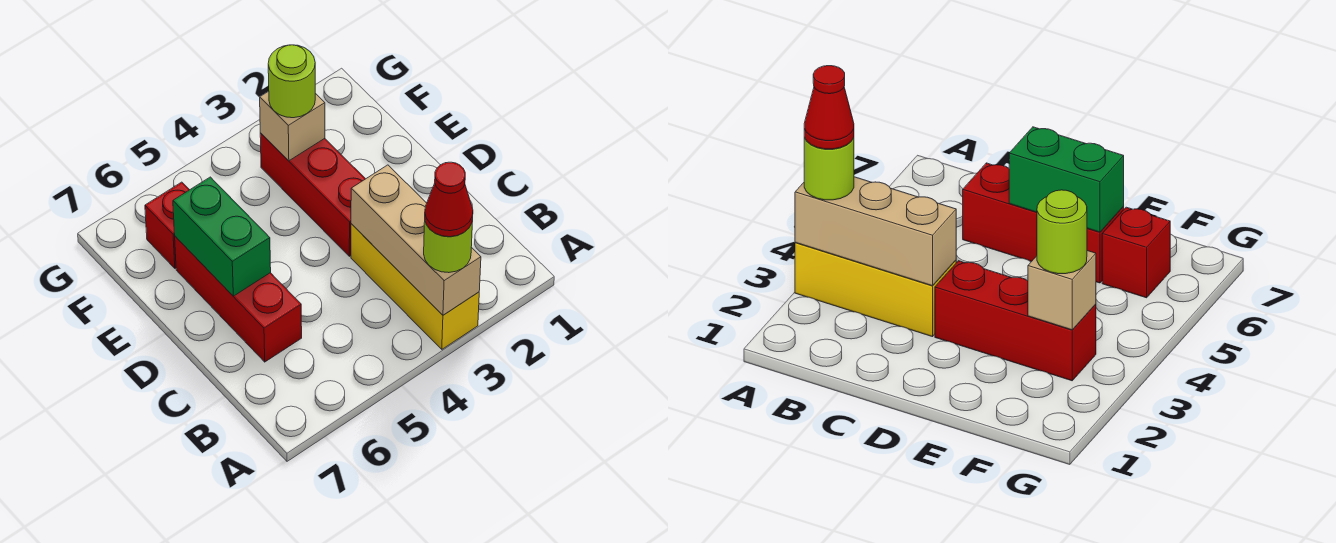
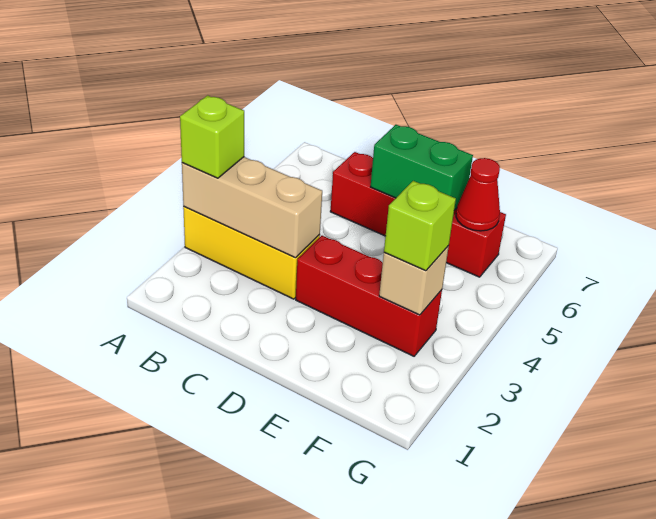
lime 1x1 round brick [424,219,473,273] -> lime 1x1 brick [180,95,244,178]
red 1x1 cone [425,162,473,237] -> red 1x1 cone moved to [456,158,500,231]
lime 1x1 round brick [268,45,315,118] -> lime 1x1 brick [384,181,456,271]

